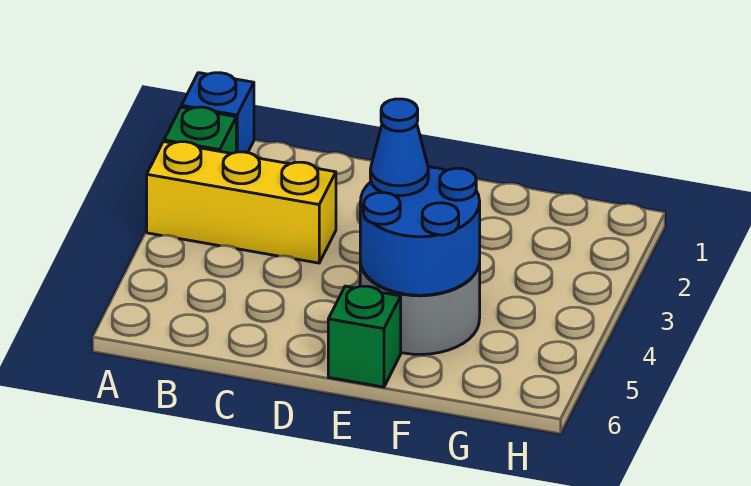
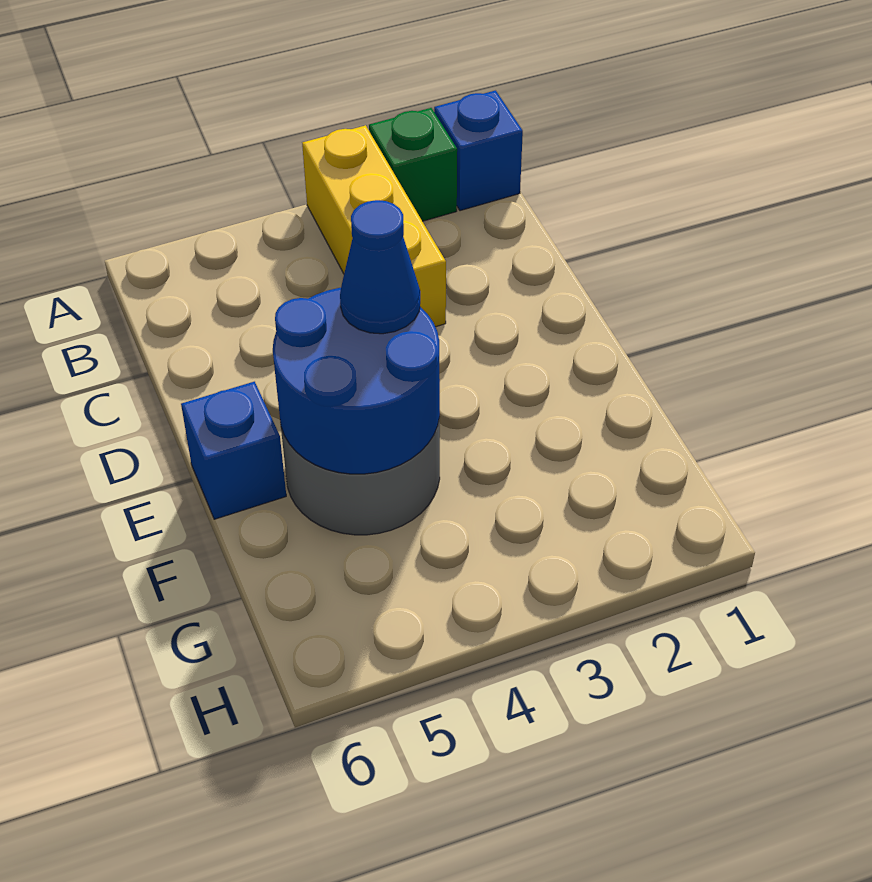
green 1x1 brick [328,286,401,387] -> blue 1x1 brick [181,382,286,519]

